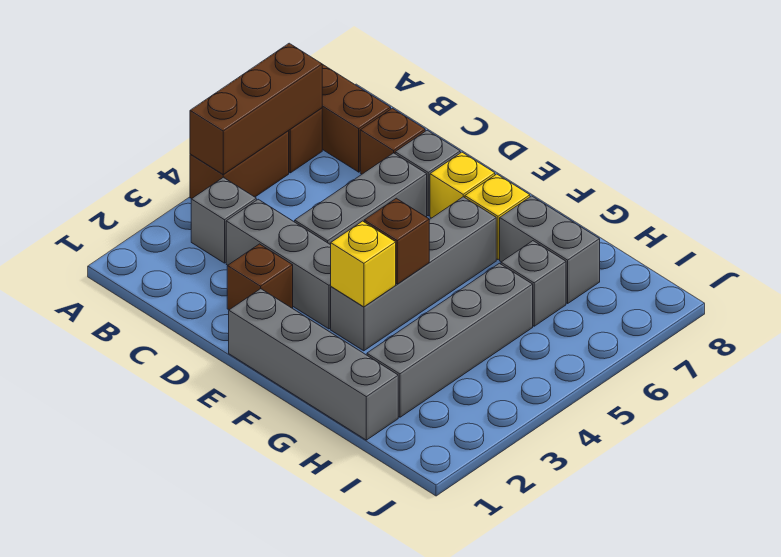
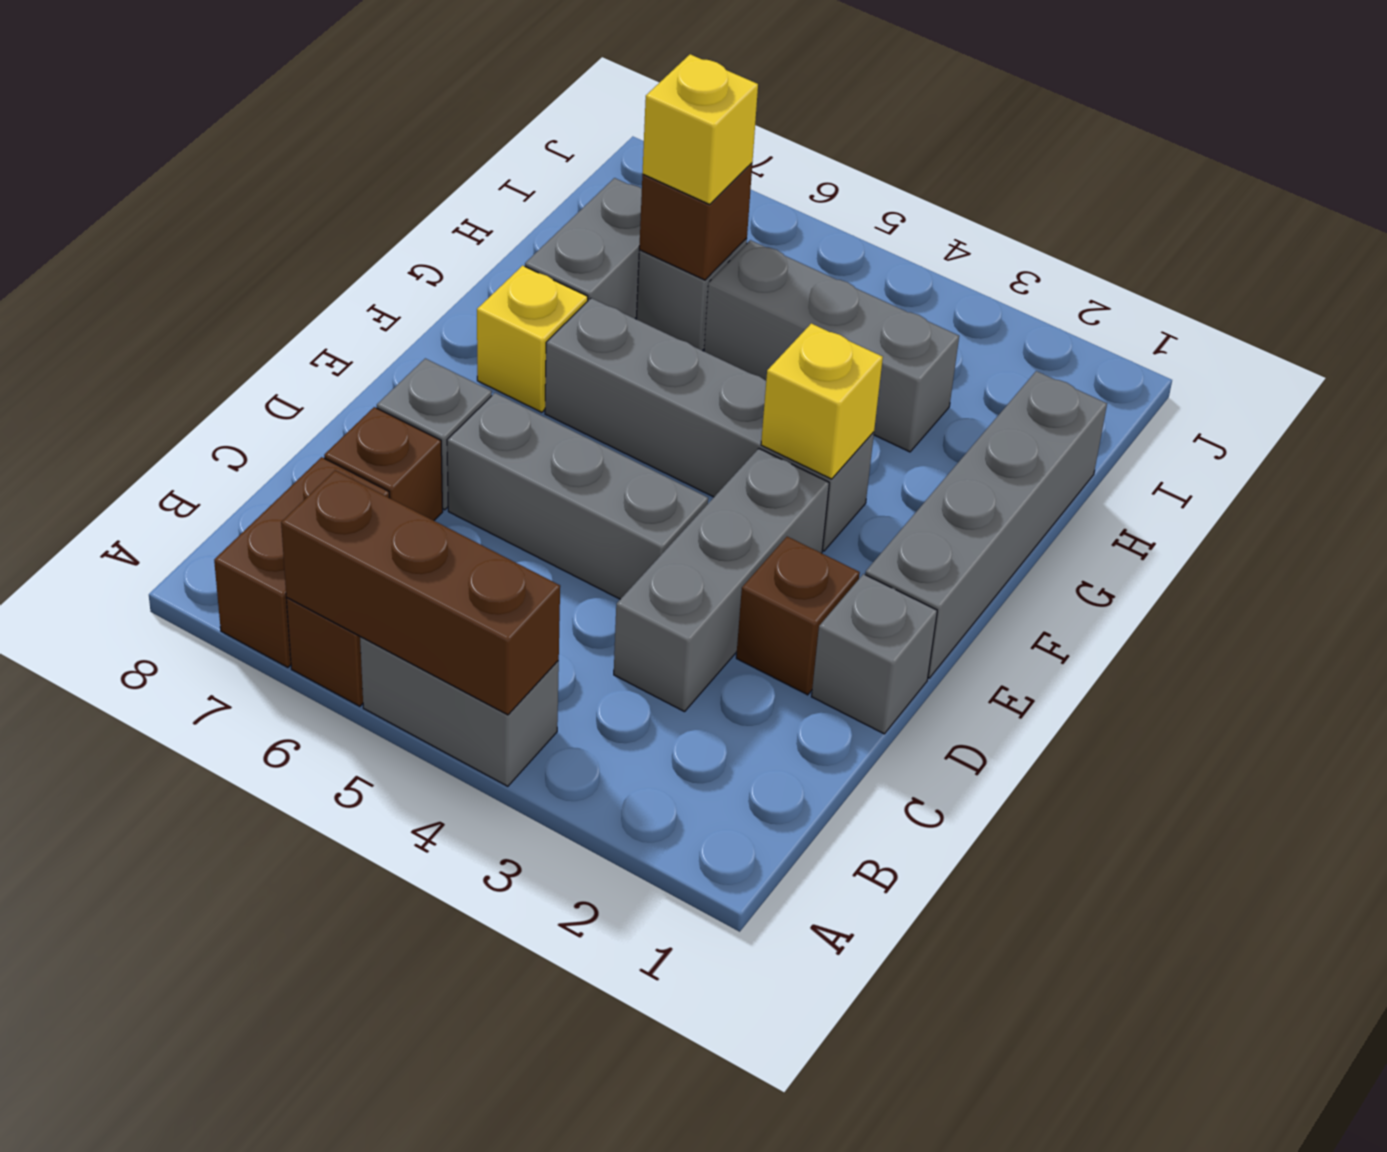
brown 1x2 brick [190,131,289,199] -> grey 1x2 brick [360,637,559,786]
grey 1x1 brick [191,177,256,263] -> grey 1x1 brick moved to [812,574,937,734]
yellow 1x1 brick [430,152,495,218] -> yellow 1x1 brick moved to [642,54,758,204]
brown 1x1 brick [364,198,429,284] -> brown 1x1 brick moved to [639,163,752,280]
grey 1x4 brick [367,263,533,417] -> grey 1x3 brick [704,240,959,452]

